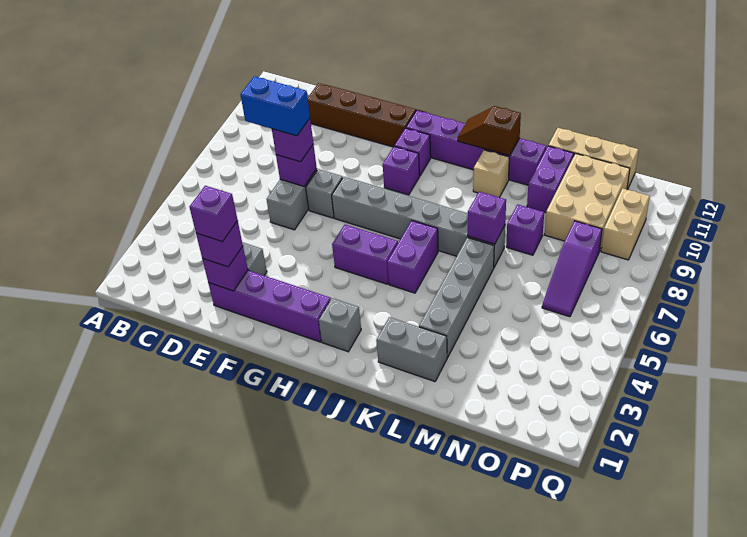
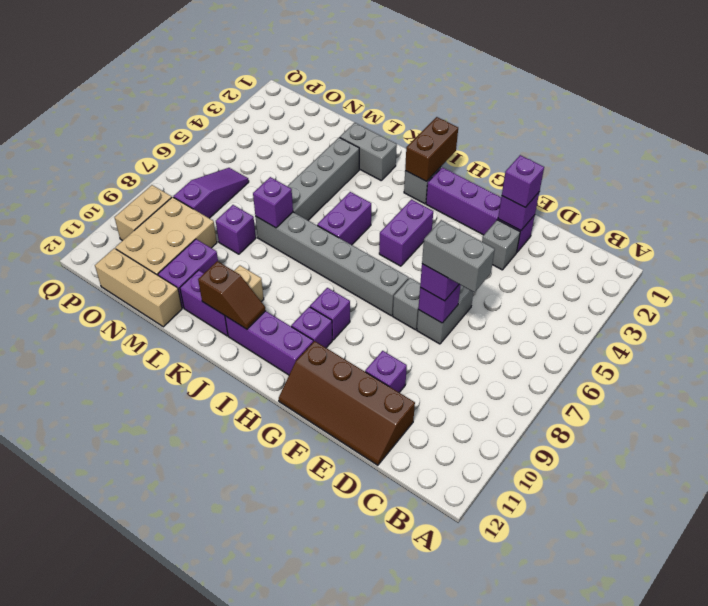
blue 1x2 brick [240,76,310,136] -> grey 1x2 brick [422,220,495,292]
purple 1x1 brick [190,186,238,242] -> purple 1x1 brick moved to [365,351,407,392]
purple 1x2 brick [332,225,398,284] -> purple 1x2 brick turned to [379,200,433,266]
none -> brown 1x2 brick [405,117,458,181]

